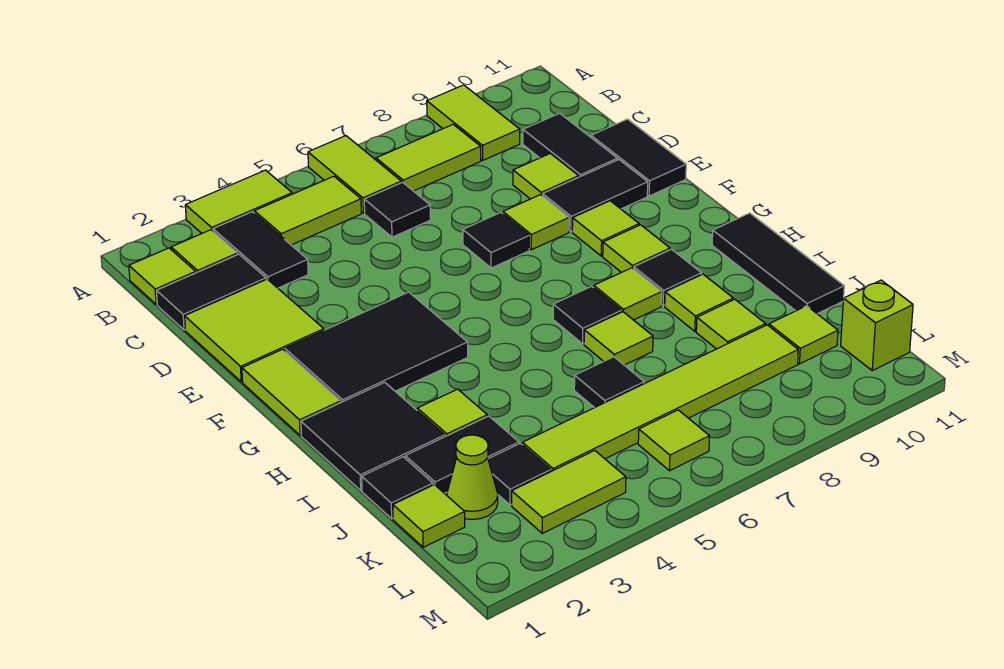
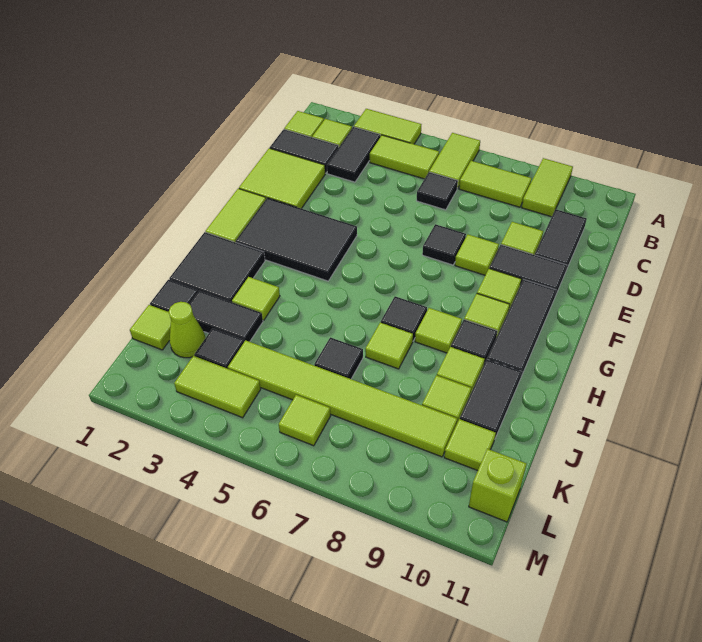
black 1x2 tile [591,119,686,196] -> black 1x2 tile moved to [460,360,522,438]
black 1x3 tile [712,213,844,314] -> black 1x3 tile moved to [487,279,556,379]

